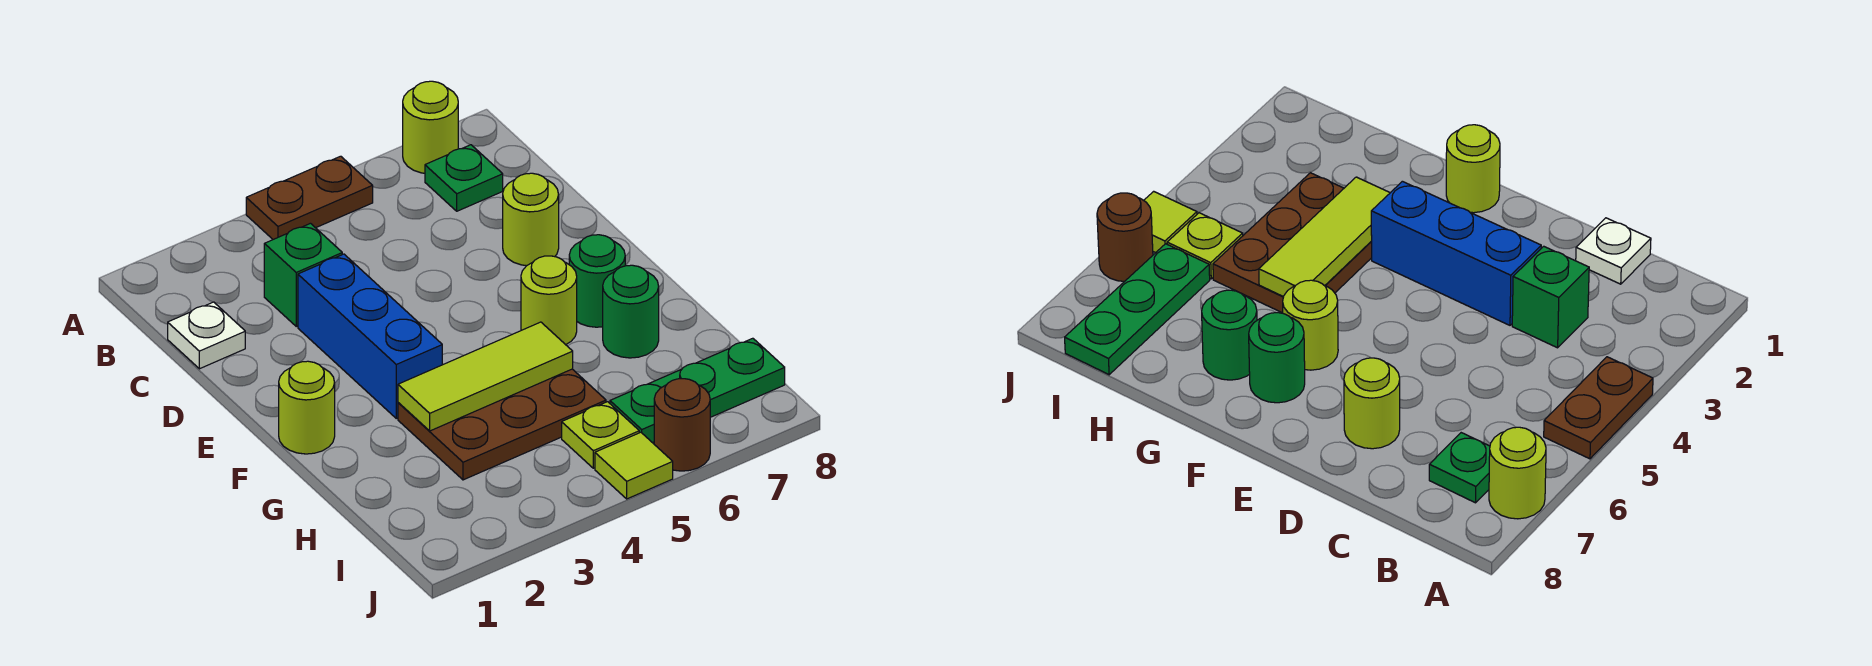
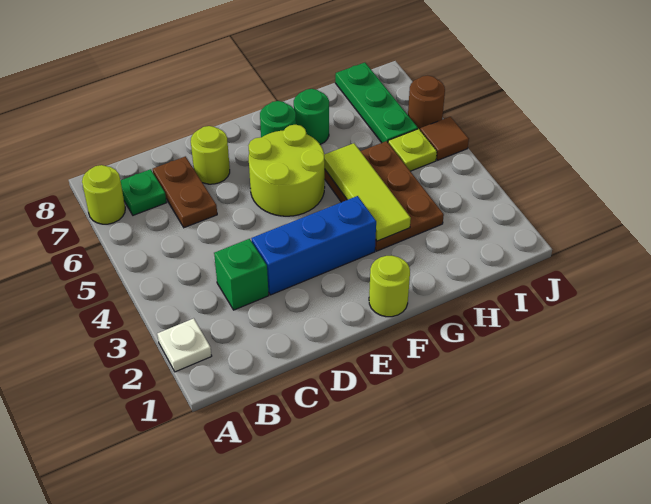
brown 1x2 plate [246,156,373,239] -> brown 1x2 plate moved to [153,156,217,228]
white 1x1 plate [168,302,245,369] -> white 1x1 plate moved to [157,318,212,372]
lime 1x1 round brick [521,256,577,345] -> lime 2x2 round brick [248,125,325,216]
lime 1x1 tile [595,432,673,499] -> brown 1x1 tile [420,117,469,160]

